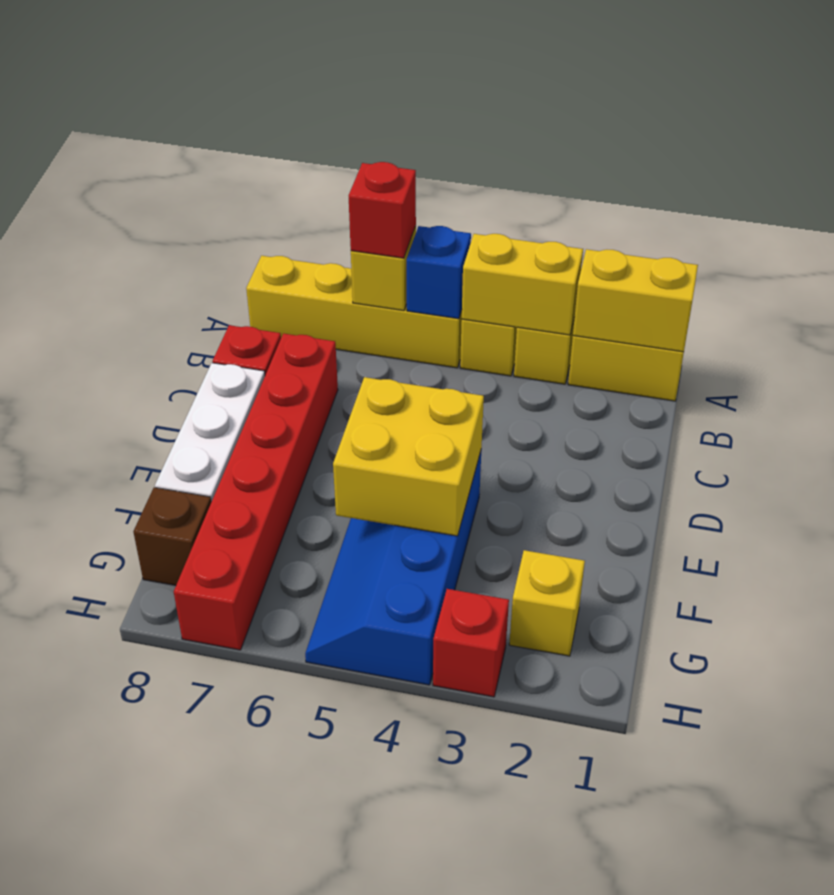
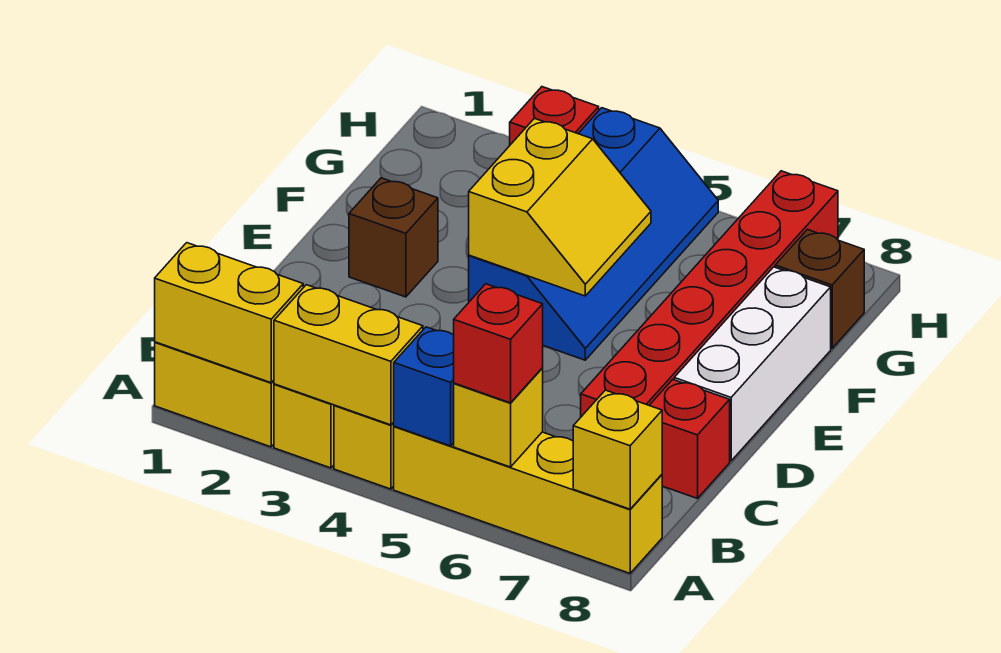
none -> brown 1x1 brick [349,178,438,297]
yellow 2x2 brick [333,377,484,536] -> yellow 2x2 slope [469,118,651,296]
yellow 1x1 brick [509,550,585,656] -> yellow 1x1 brick moved to [573,390,662,509]

